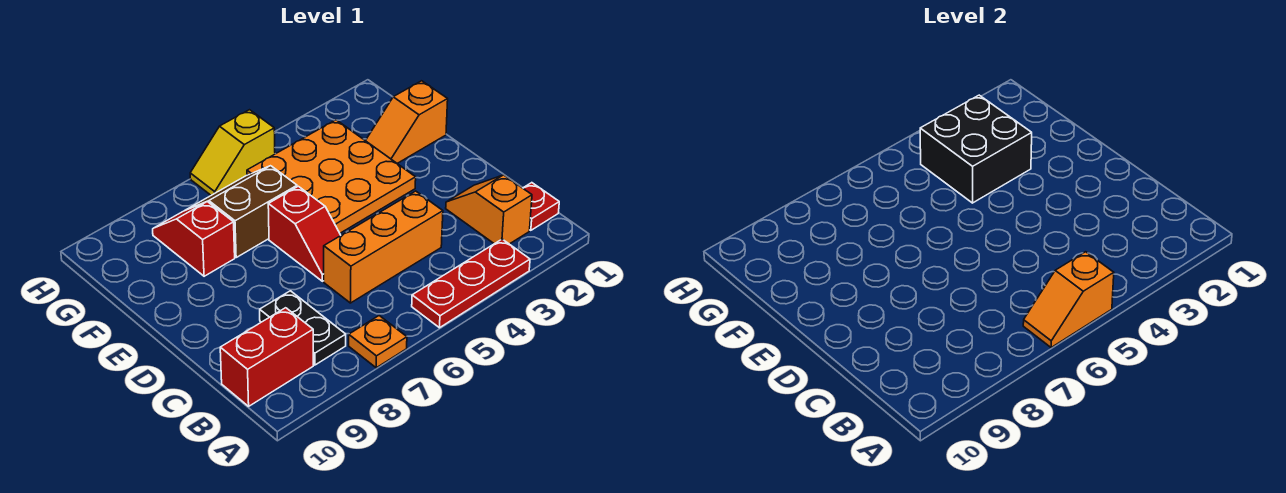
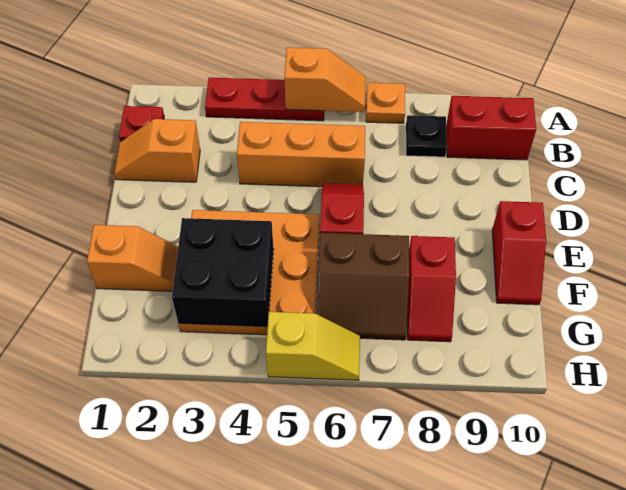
orange 1x2 slope [446,175,532,244] -> orange 1x2 slope turned to [114,119,200,182]
black 1x2 plate [260,291,346,365] -> black 1x1 plate [406,115,447,157]
none -> red 1x2 slope [492,201,546,305]

